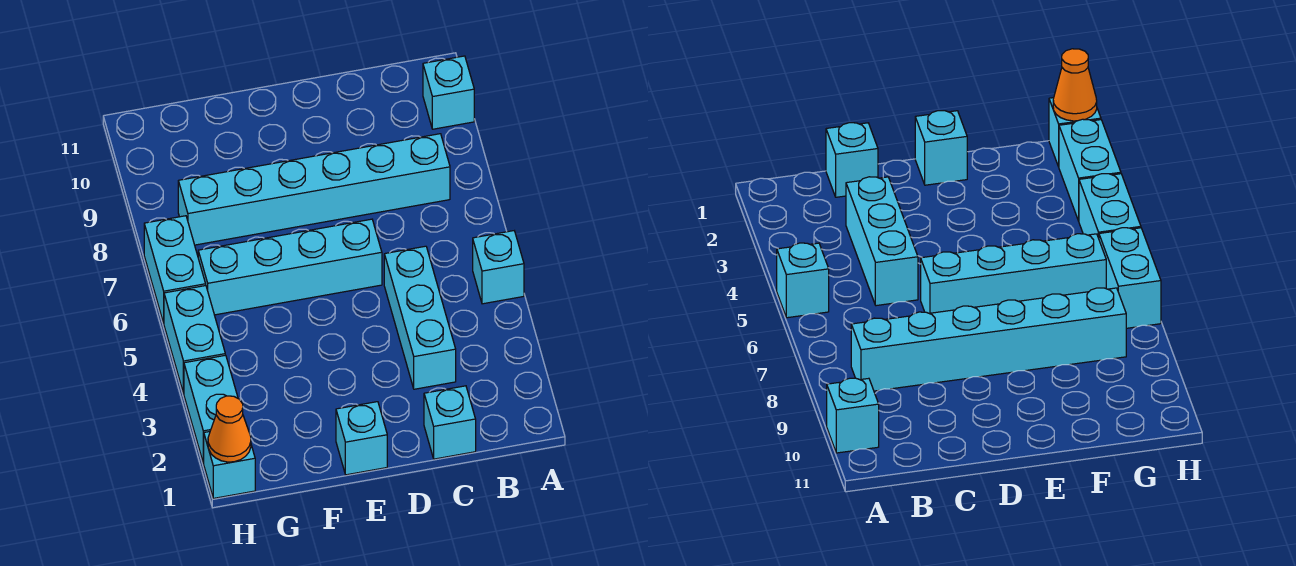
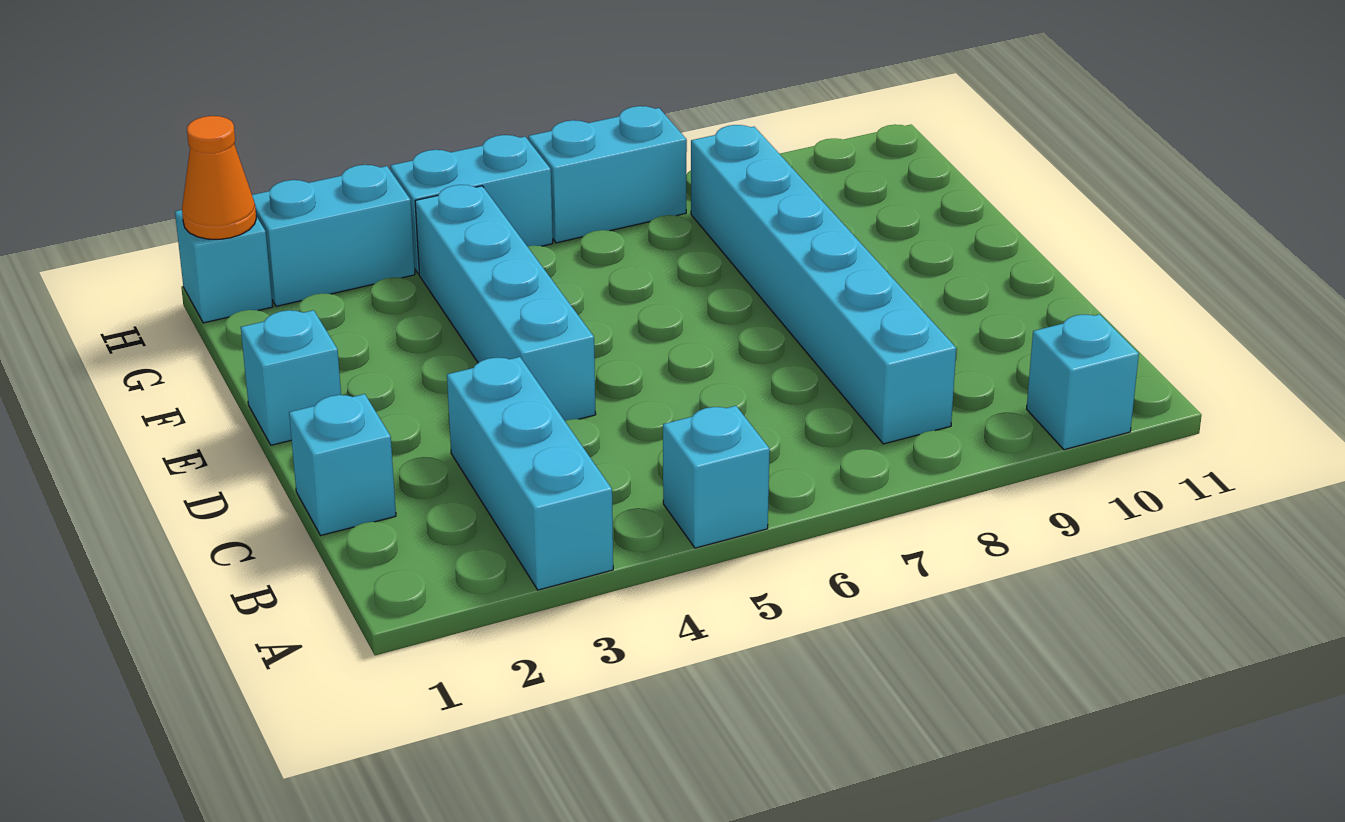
cyan 1x3 brick [384,246,456,389] -> cyan 1x3 brick turned to [447,357,613,590]
cyan 1x4 brick [198,219,382,315] -> cyan 1x4 brick moved to [415,185,596,421]

